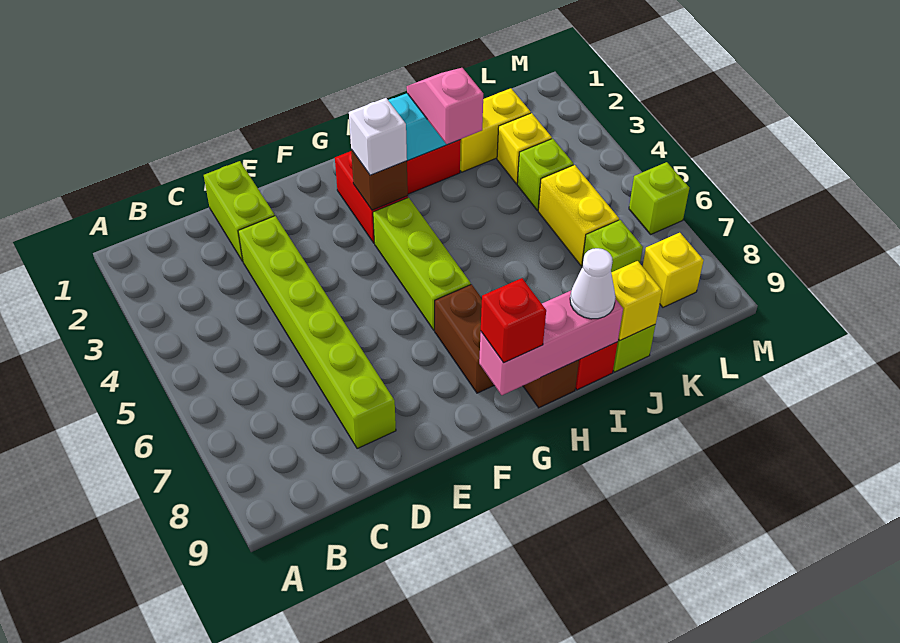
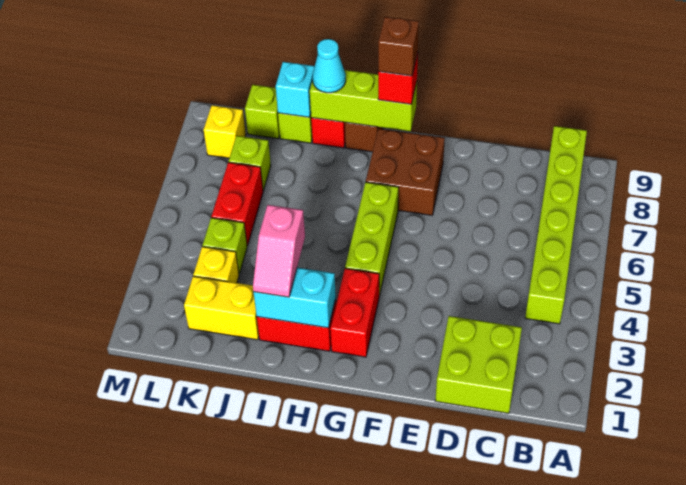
lime 1x2 brick [204,161,275,261] -> lime 2x2 brick [435,316,522,413]
lime 1x6 brick [238,216,396,449] -> lime 1x6 brick moved to [525,126,587,324]
brown 1x1 brick [351,150,408,210] -> brown 1x1 brick moved to [378,17,419,76]
white 1x1 brick [349,98,407,175] -> none
brown 1x2 brick [435,284,494,393] -> brown 2x2 brick [366,129,445,215]
pink 1x3 brick [479,291,623,395] -> lime 1x3 brick [310,70,417,131]
white 1x1 cone [570,248,616,319] -> cyan 1x1 cone [313,39,346,93]
yellow 1x1 brick [611,261,662,341] -> cyan 1x1 brick [276,62,315,117]
yellow 1x2 brick [538,165,619,265] -> red 1x2 brick [212,162,263,246]
lime 1x1 brick [629,162,689,234] -> lime 1x1 brick moved to [245,85,280,139]

